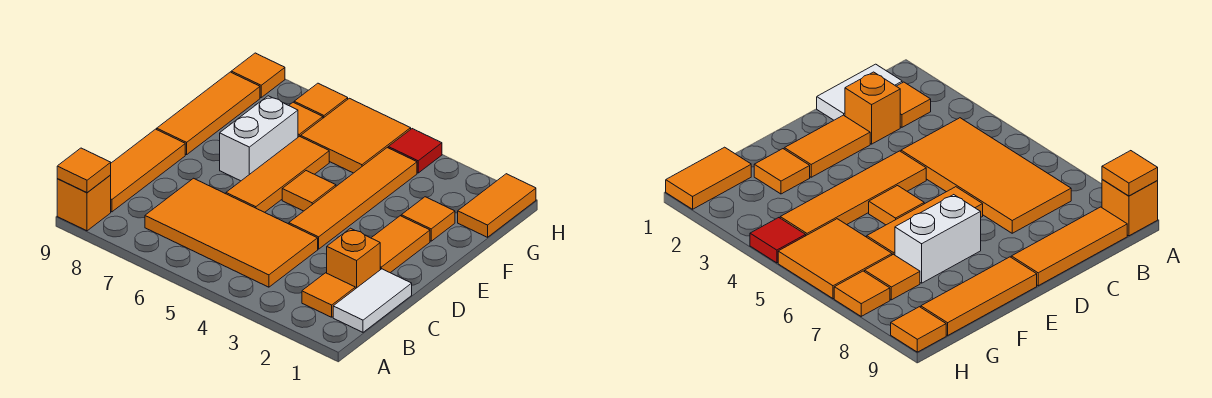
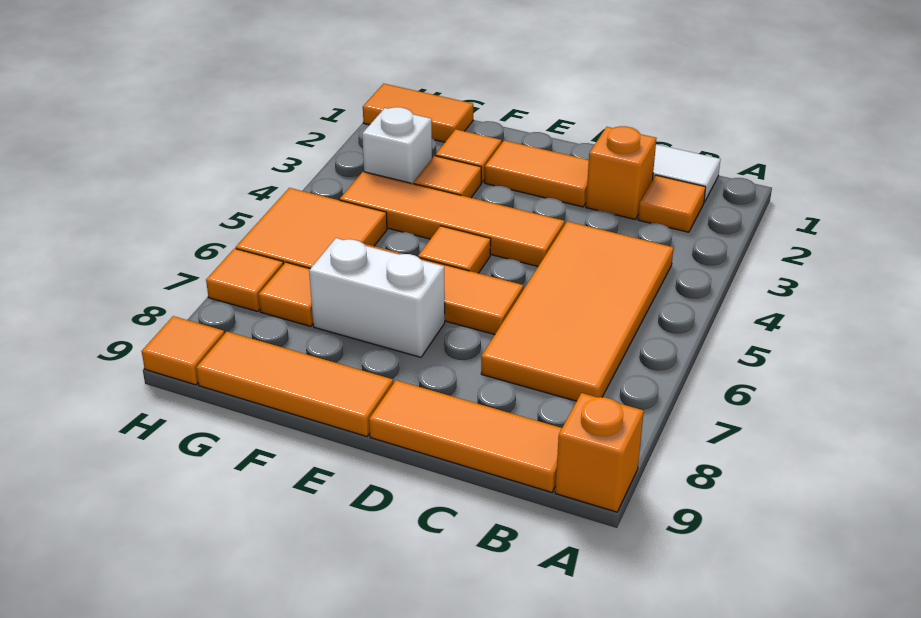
orange 1x1 tile [57,148,111,192] -> orange 1x1 tile moved to [413,156,481,198]
none -> white 1x1 brick [362,107,432,184]
red 1x1 tile [388,129,442,173] -> none

